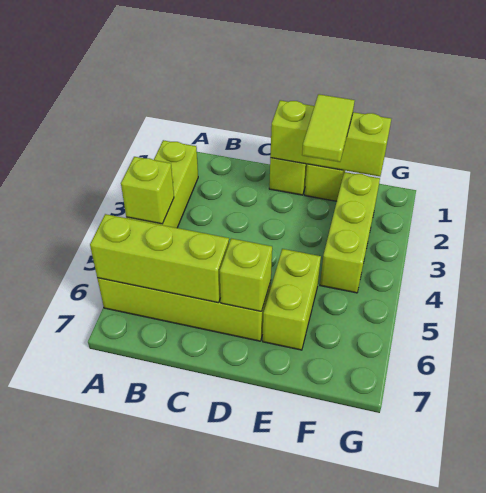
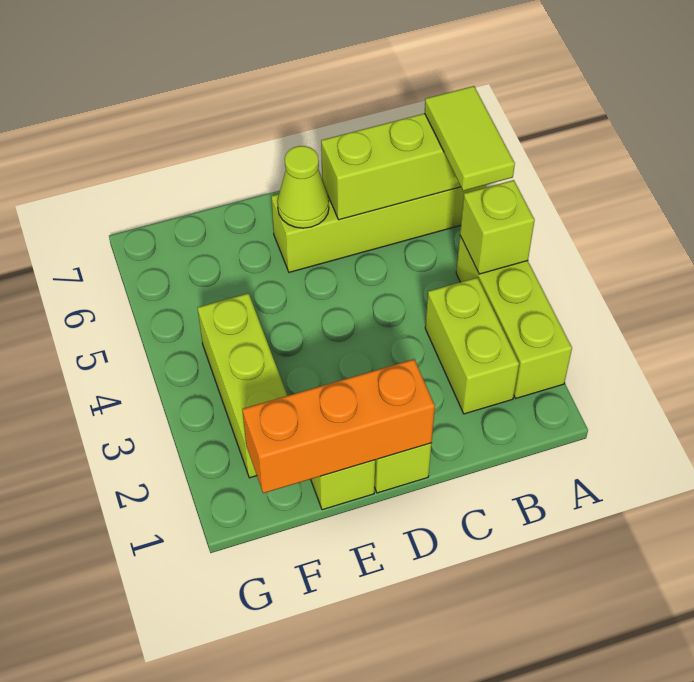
lime 1x3 brick [270,100,391,176] -> orange 1x3 brick [242,359,435,493]
lime 1x1 brick [220,238,272,311] -> lime 1x1 cone [277,146,329,228]
lime 1x2 tile [302,94,355,162] -> lime 1x2 tile moved to [425,86,515,191]
lime 1x2 brick [263,249,321,350] -> lime 1x2 brick moved to [425,277,519,414]

